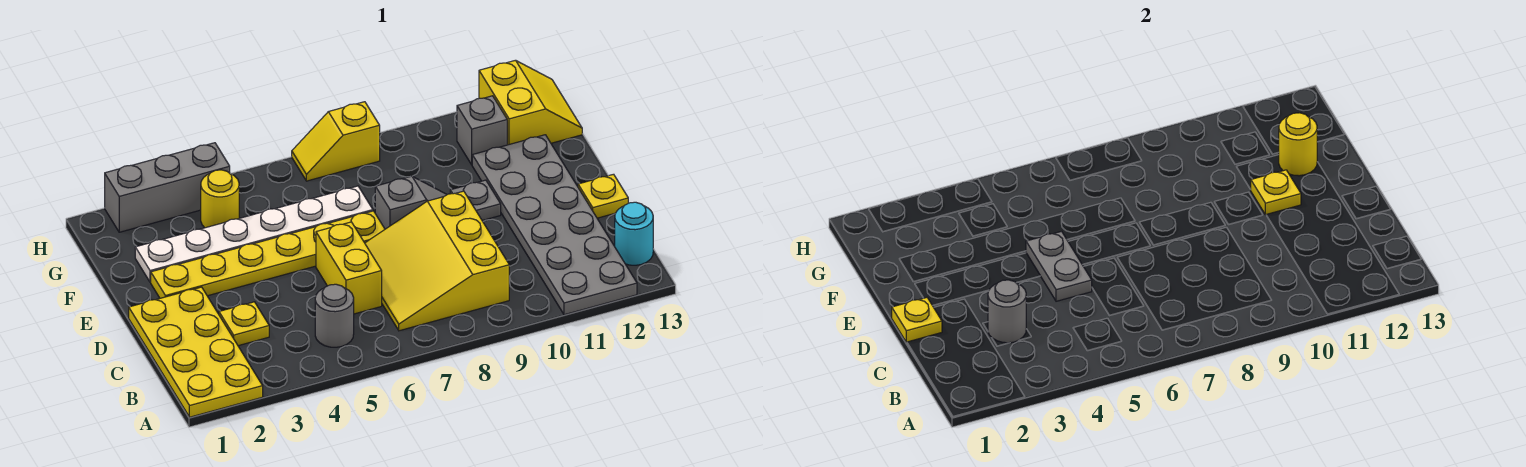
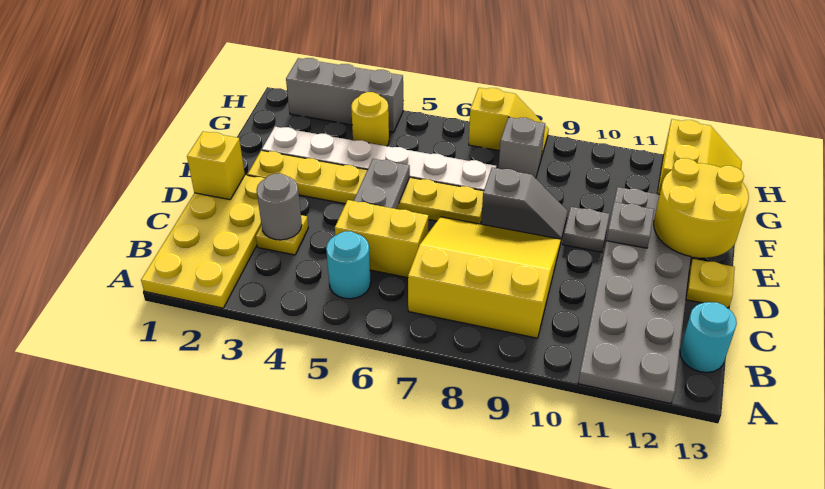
grey 1x1 round brick [315,284,354,347] -> cyan 1x1 round brick [326,231,371,299]
yellow 3x3 slope [365,191,509,331] -> yellow 3x3 slope turned to [408,217,561,338]
yellow 1x2 brick [316,222,382,314] -> yellow 1x2 brick turned to [335,200,429,278]
yellow 1x1 plate [892,298,942,342] -> yellow 1x1 brick [187,132,245,200]
yellow 1x1 plate [1251,170,1301,215] -> grey 1x1 plate [607,202,654,248]
yellow 1x1 round brick [1278,113,1317,176] -> yellow 2x2 round brick [654,158,749,258]
grey 1x1 brick [457,96,507,165] -> grey 1x1 brick moved to [498,117,545,178]
yellow 1x2 slope [292,102,380,181] -> yellow 1x2 slope turned to [469,88,549,155]

